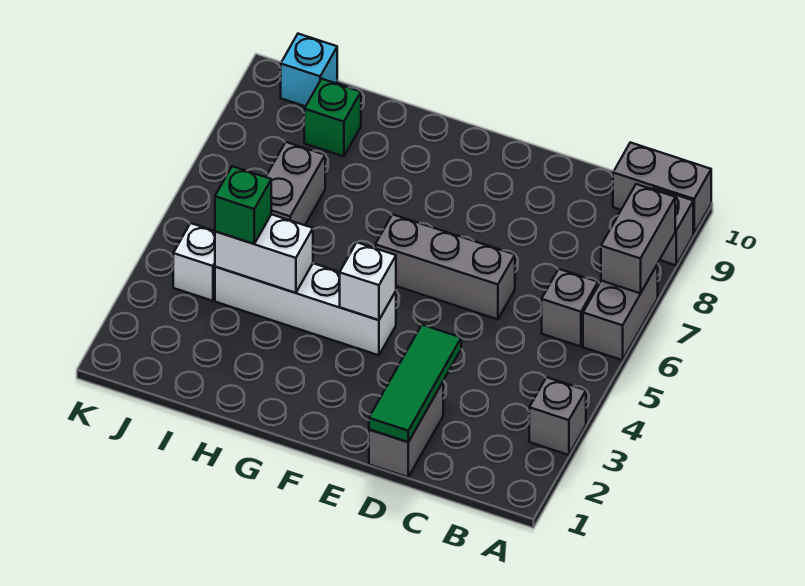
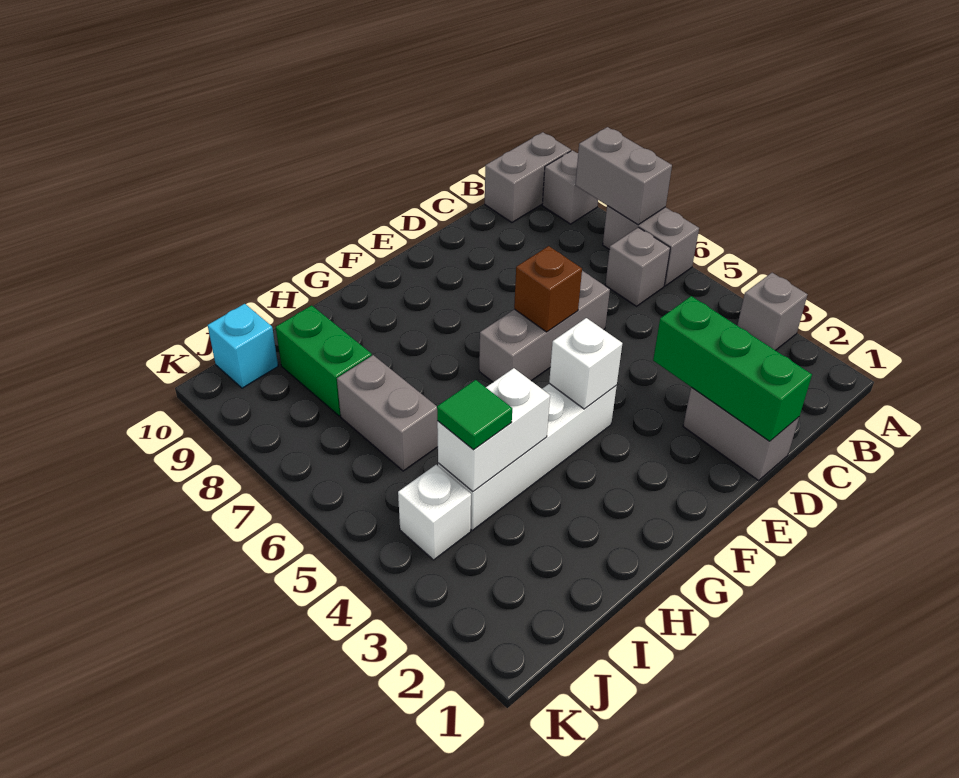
green 1x3 tile [369,325,461,442] -> green 1x3 brick [653,296,812,441]
none -> brown 1x1 brick [514,246,582,332]
green 1x1 brick [215,166,271,244] -> green 1x1 tile [437,380,512,450]
green 1x1 brick [304,79,361,156] -> green 1x2 brick [276,305,372,416]

